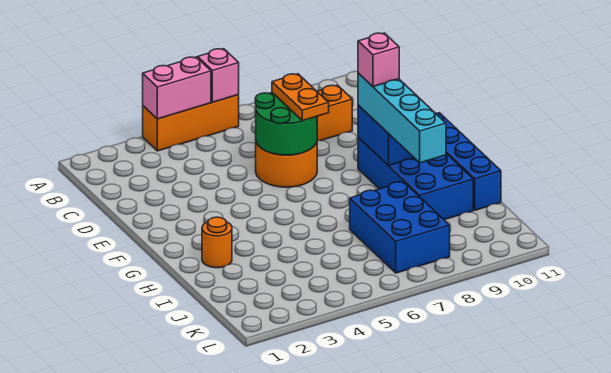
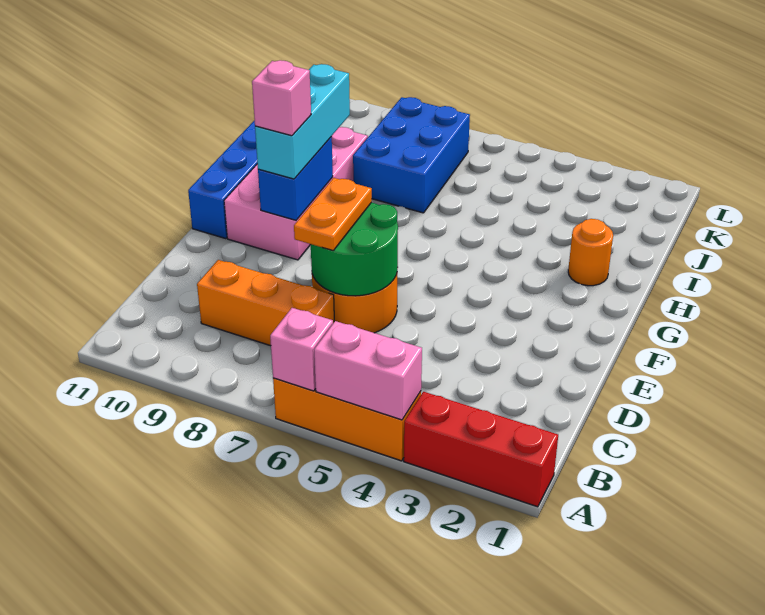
none -> red 1x3 brick [404,392,558,507]
blue 2x4 brick [358,138,473,220] -> pink 2x4 brick [224,127,368,260]
cyan 1x4 brick [358,73,446,163] -> cyan 1x3 brick [255,64,350,179]

